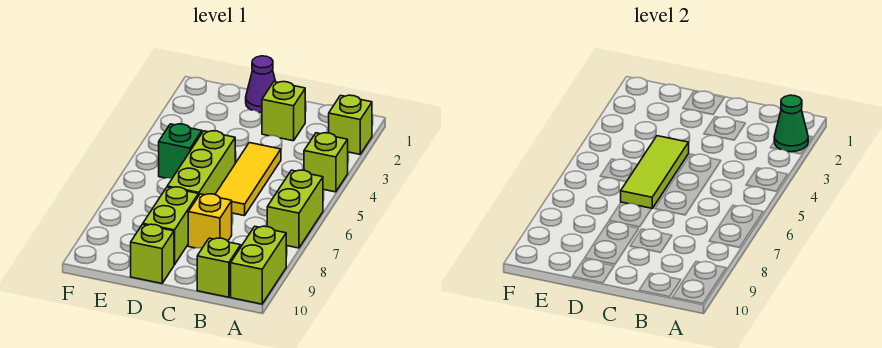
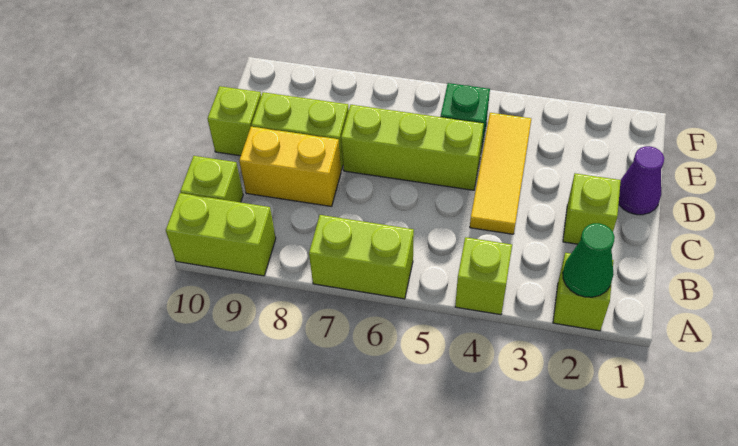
yellow 1x3 tile [215,143,281,216] -> yellow 1x3 tile turned to [470,113,531,234]
yellow 1x1 brick [188,194,232,248] -> yellow 1x2 brick [239,127,341,207]
lime 1x3 tile [621,136,689,208] -> none

